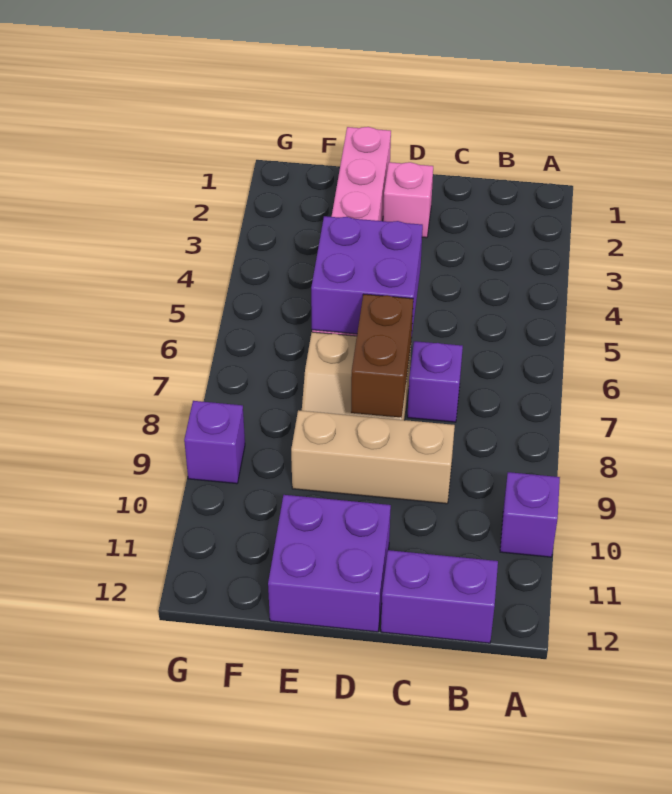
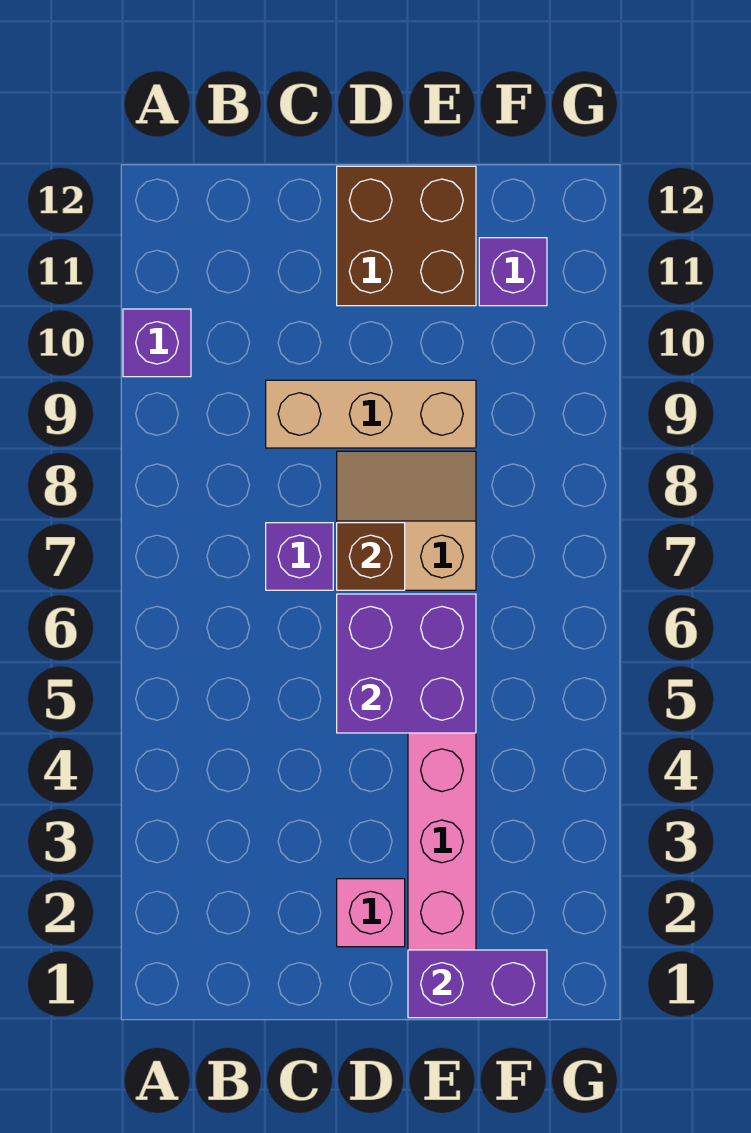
purple 1x2 brick [381,550,498,643] -> purple 1x2 brick moved to [408,950,547,1018]
brown 1x2 brick [351,294,413,417] -> brown 1x1 brick [337,523,405,590]
purple 2x2 brick [268,495,391,632] -> brown 2x2 brick [337,166,476,306]
purple 1x1 brick [184,401,245,484] -> purple 1x1 brick moved to [479,238,547,306]

